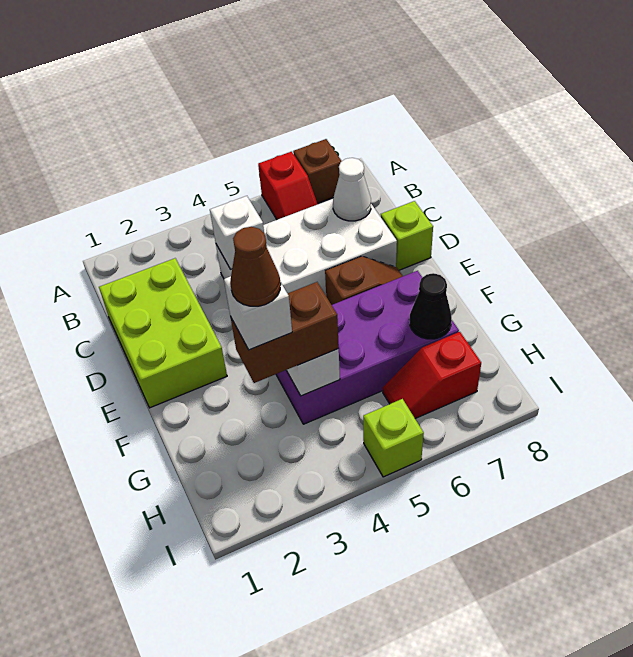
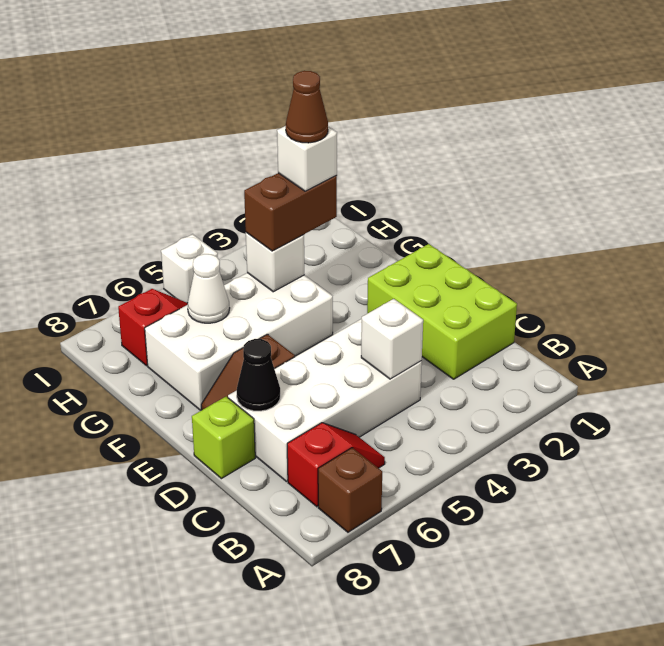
red 1x2 slope [258,152,318,220] -> red 1x2 slope turned to [287,423,385,507]
white 1x1 cone [333,158,371,221] -> white 1x1 cone moved to [188,254,230,323]
purple 2x4 brick [276,271,459,424] -> white 2x4 brick [145,273,333,410]
black 1x1 cone [409,273,452,339] -> black 1x1 cone moved to [237,339,280,411]
lime 1x1 brick [363,399,424,477] -> white 1x1 brick [161,234,218,303]

